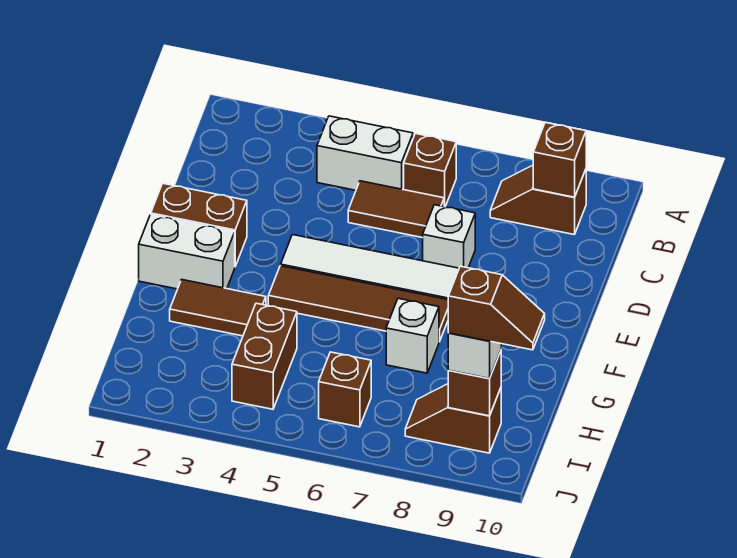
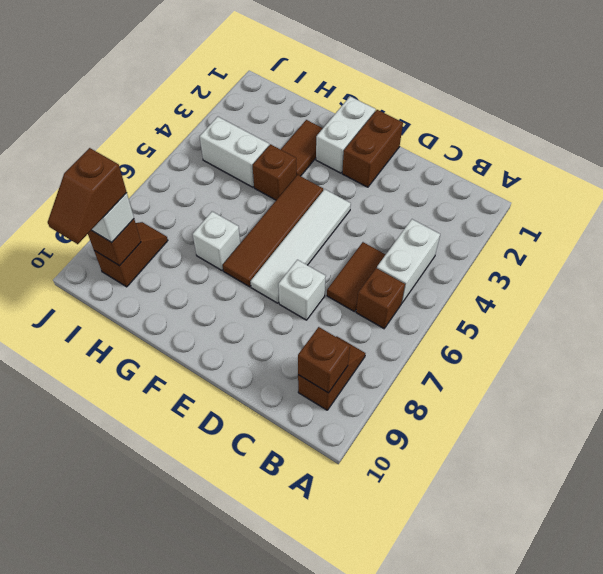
brown 1x2 brick [232,303,297,409] -> white 1x2 brick [200,117,269,187]
brown 1x1 brick [319,352,371,427] -> brown 1x1 brick moved to [253,144,296,200]

